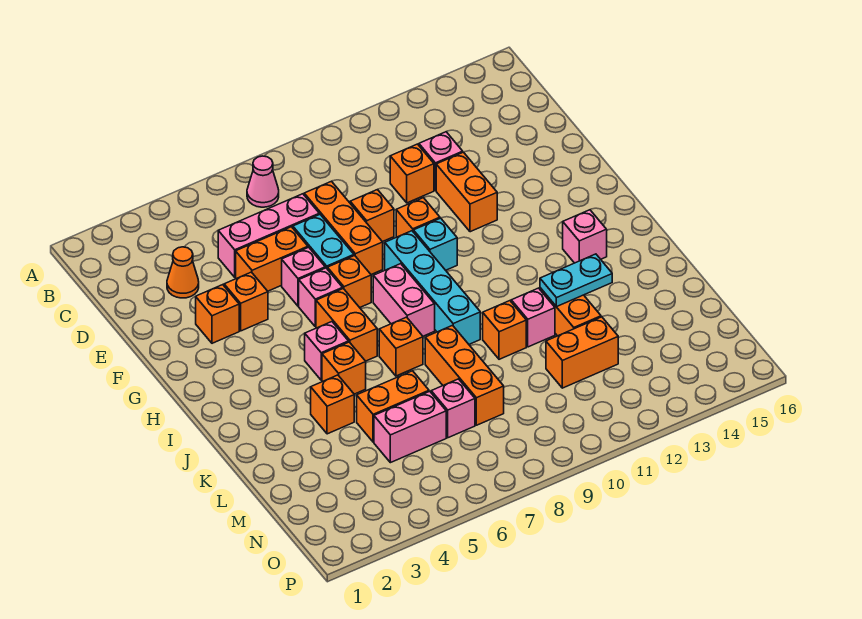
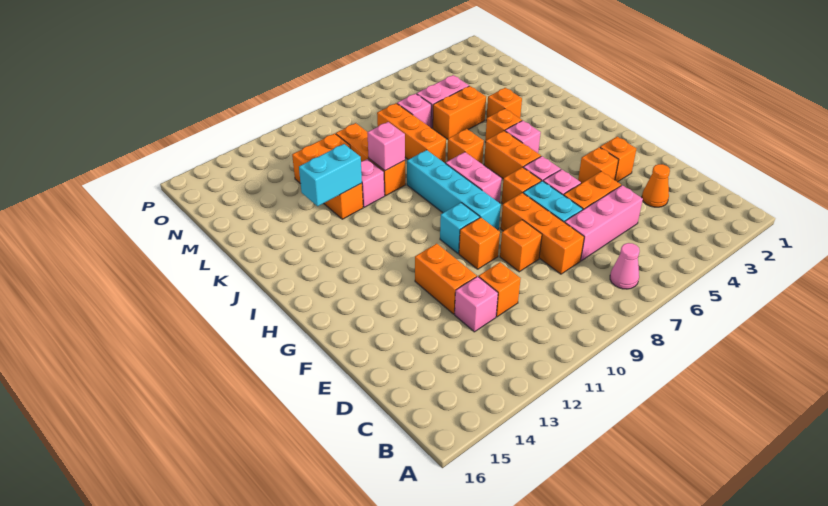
pink 1x1 brick [563,210,607,263] -> pink 1x1 brick moved to [367,122,405,171]
orange 1x1 brick [483,301,526,359] -> orange 1x3 brick [336,123,405,196]
cyan 1x2 plate [540,254,612,307] -> cyan 1x2 brick [299,144,362,206]

